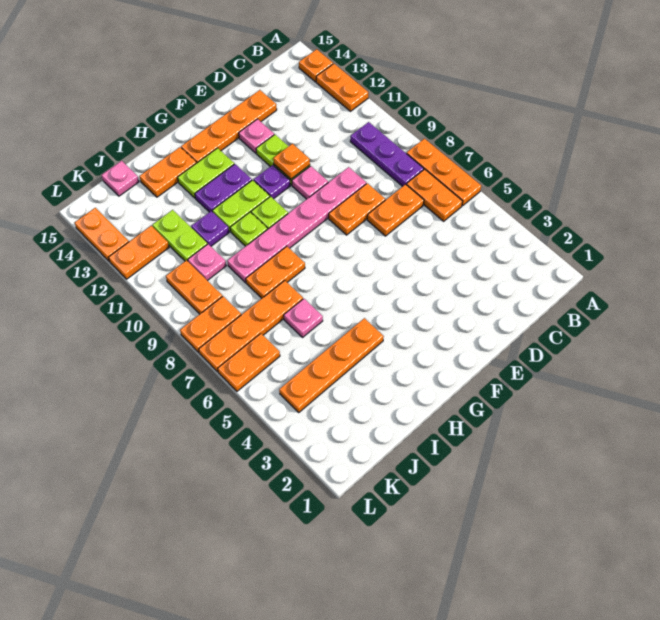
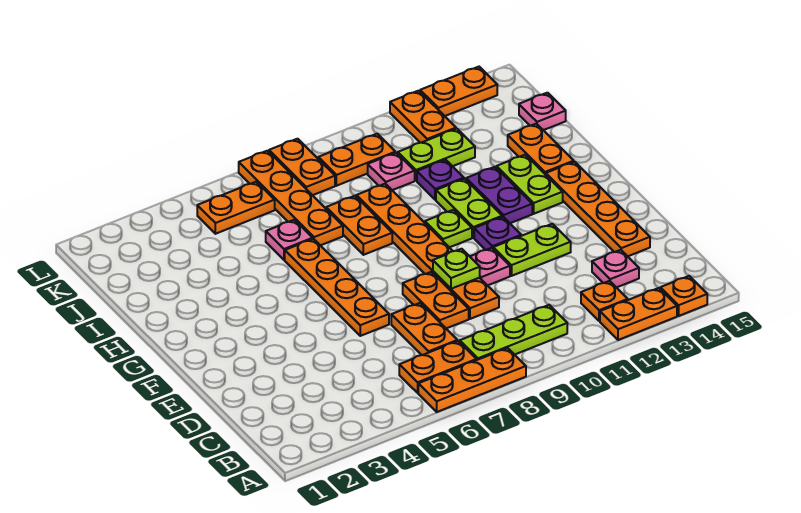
purple 1x3 plate [350,122,424,186] -> lime 1x3 plate [460,305,567,360]
pink 1x6 plate [227,167,366,283] -> orange 1x6 plate [356,184,499,319]
orange 1x1 plate [273,144,310,179] -> orange 1x1 plate moved to [581,281,628,321]
pink 1x1 plate [239,119,274,153] -> pink 1x1 plate moved to [592,250,639,288]
orange 1x4 plate [279,318,384,412] -> orange 1x4 plate moved to [285,239,389,336]
lime 1x1 plate [230,212,268,246] -> lime 1x1 plate moved to [433,249,480,289]
orange 1x2 plate [218,334,280,391] -> orange 1x2 plate turned to [197,182,275,234]

